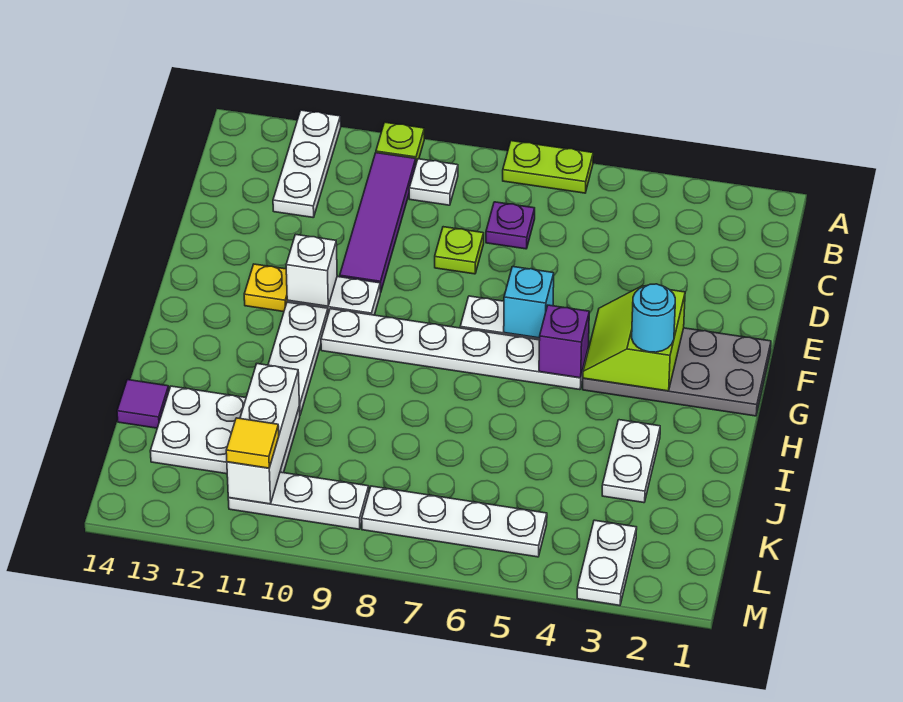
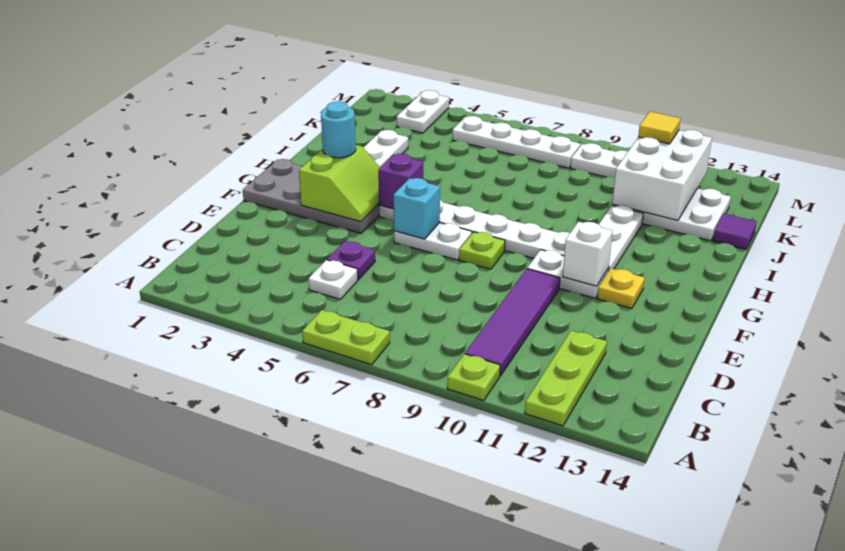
white 1x3 plate [273,110,341,218] -> lime 1x3 plate [525,331,607,426]
white 1x1 plate [409,159,458,205] -> white 1x1 plate moved to [308,260,358,299]
purple 1x1 plate [486,202,535,249] -> purple 1x1 plate moved to [327,241,375,279]
lime 1x1 plate [435,227,484,274] -> lime 1x1 plate moved to [459,232,505,269]
white 1x3 brick [227,364,299,504] -> white 2x3 brick [612,130,712,220]

